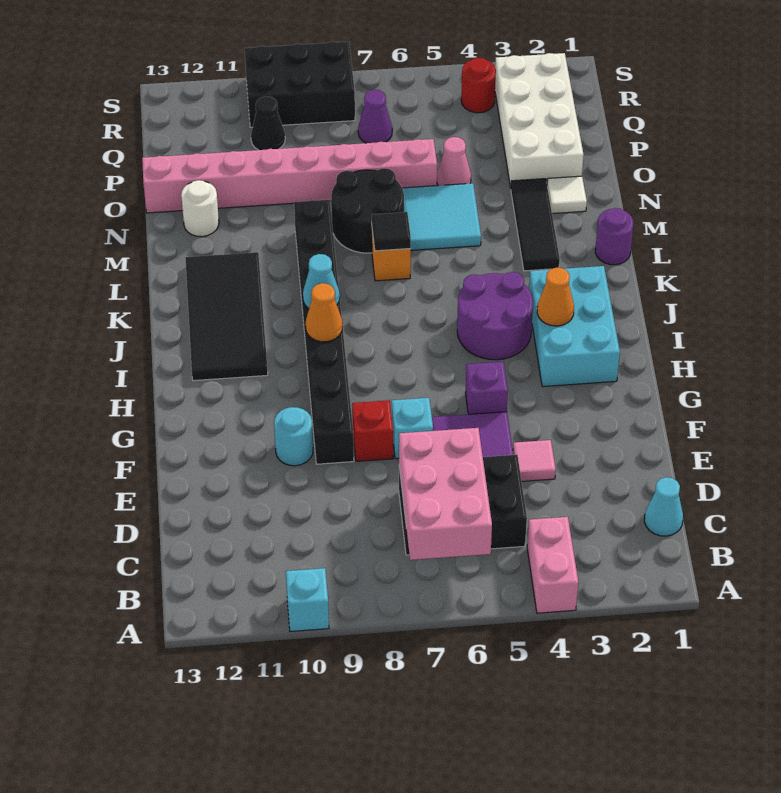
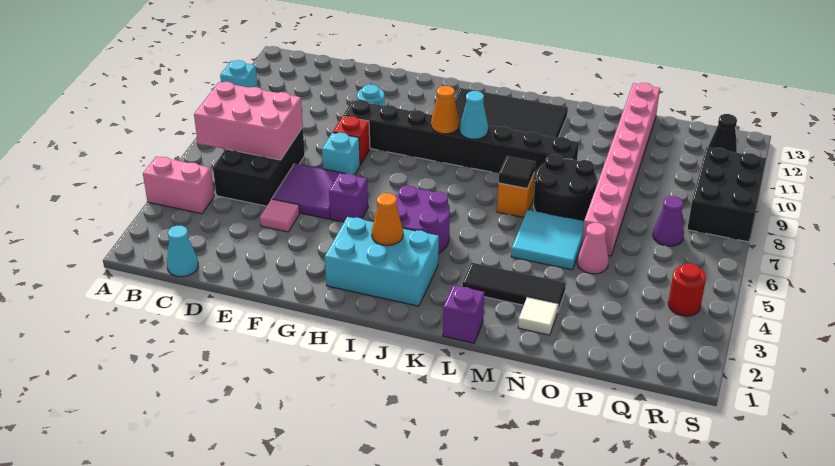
purple 1x1 round brick [595,208,633,265] -> purple 1x1 brick [443,285,484,343]
white 1x1 round brick [181,180,219,237] -> none
white 2x4 brick [495,53,584,188] -> none
black 1x1 cone [251,96,285,150] -> black 1x1 cone moved to [708,114,737,153]

